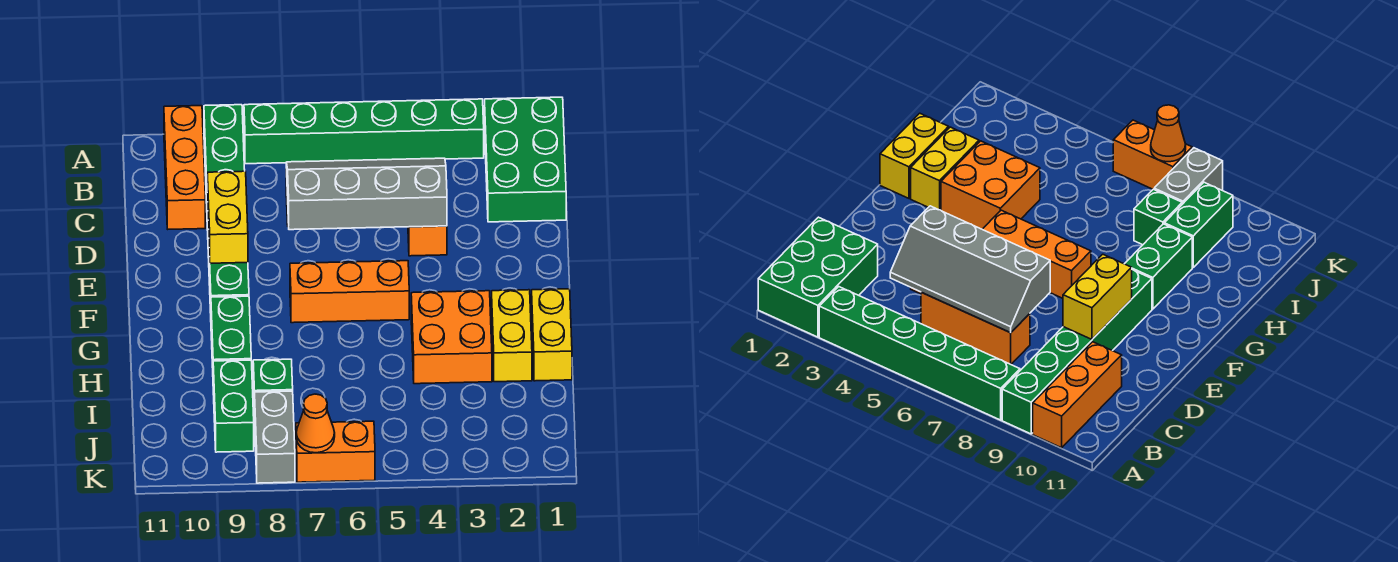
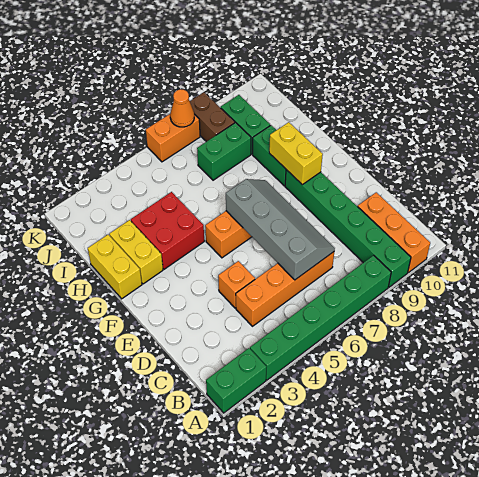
green 2x3 brick [485,97,566,222] -> green 1x2 brick [206,348,266,413]
grey 2x4 slope [286,158,447,230] -> grey 2x4 slope turned to [226,179,335,280]
orange 1x3 brick [921,292,1030,364] -> orange 1x4 brick [236,252,334,326]
yellow 1x2 brick [207,171,248,263] -> yellow 1x2 brick moved to [269,122,323,185]
orange 2x2 brick [411,291,492,384] -> red 2x2 brick [131,192,204,269]
green 1x1 brick [253,359,293,419] -> green 1x2 brick [197,123,251,180]
grey 1x2 brick [255,391,295,483] -> brown 1x2 brick [190,92,235,142]

